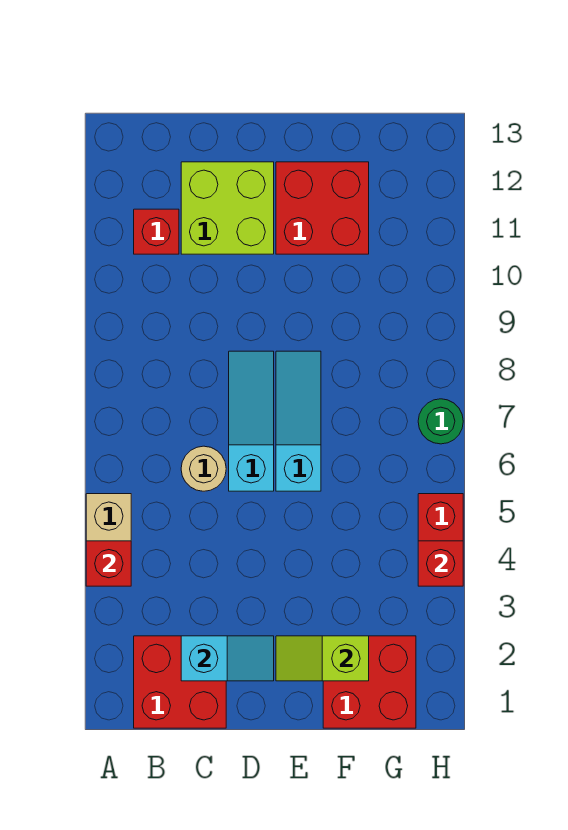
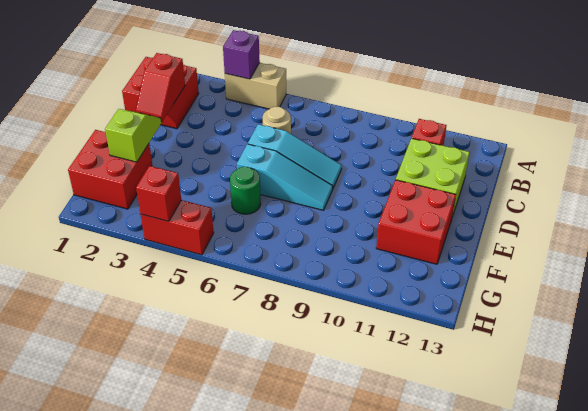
red 1x1 brick [86,541,131,586] -> purple 1x1 brick [223,30,260,79]
cyan 1x2 slope [181,636,274,681] -> red 1x2 slope [136,53,185,122]
green 1x1 round brick [418,399,463,444] -> green 1x1 round brick moved to [230,167,261,214]

